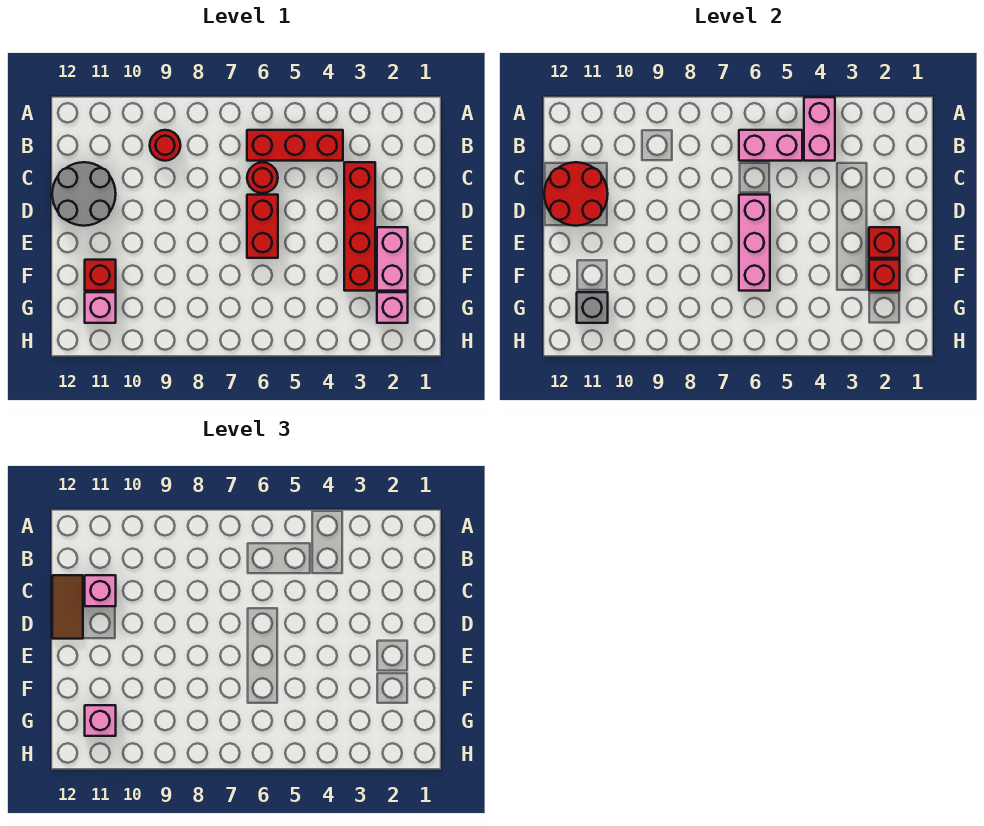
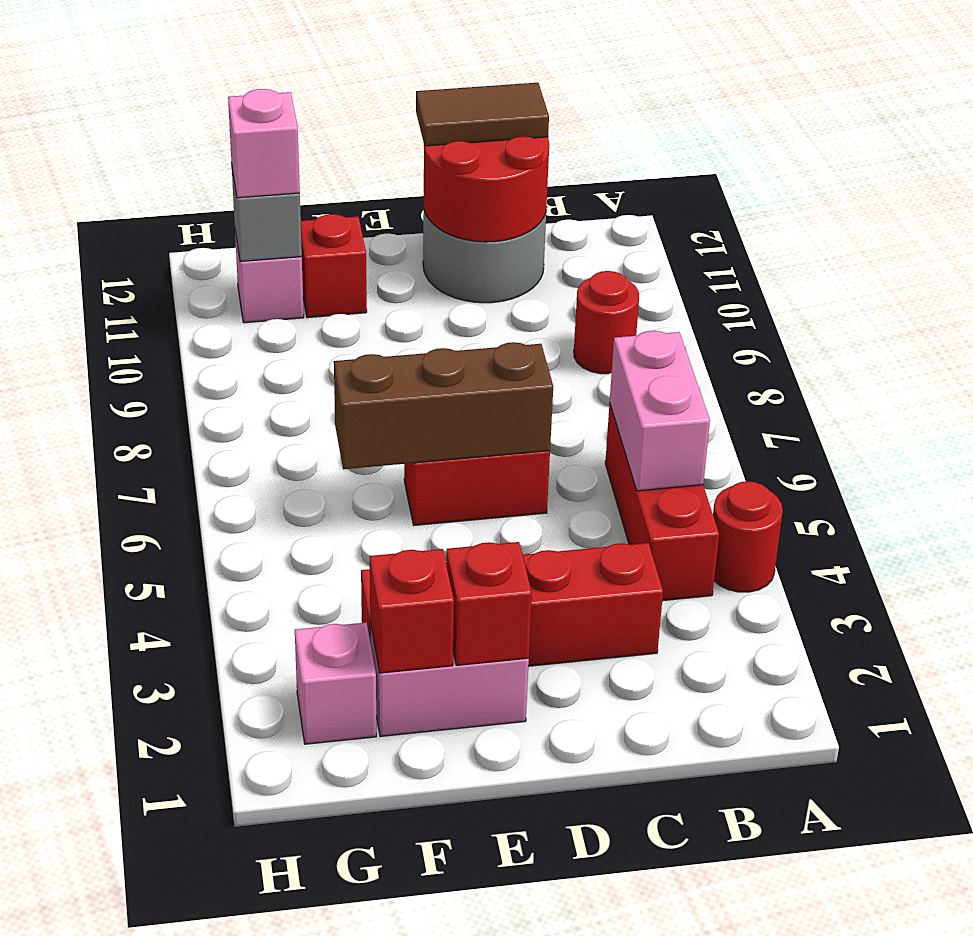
pink 1x2 brick [804,97,835,161] -> none
red 1x1 round brick [247,162,278,193] -> red 1x1 round brick moved to [713,481,783,592]
pink 1x1 brick [85,575,116,606] -> none
pink 1x3 brick [739,195,770,291] -> brown 1x3 brick [334,342,553,469]

